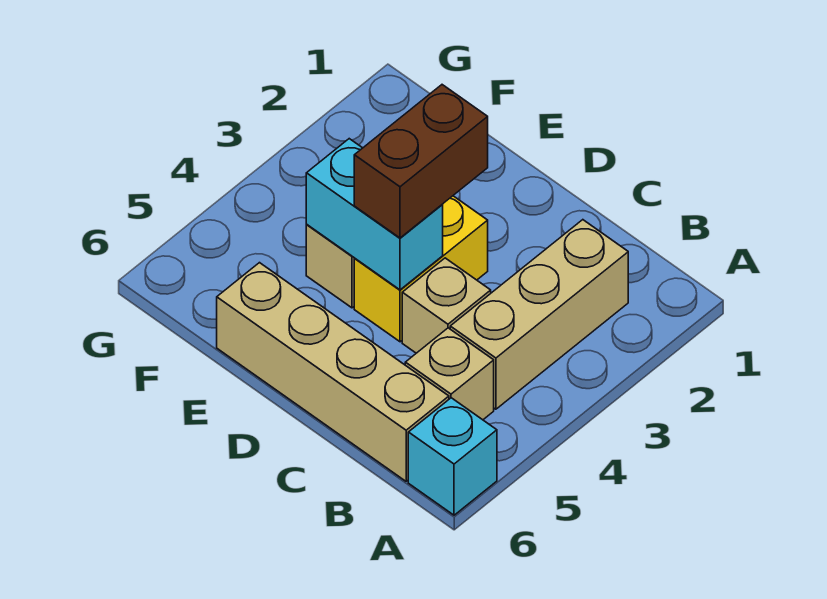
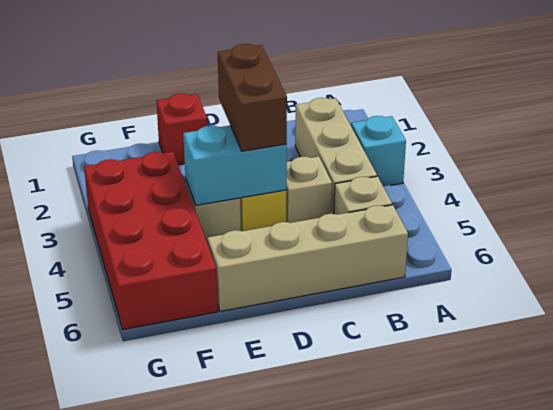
cyan 1x1 brick [408,398,497,515] -> cyan 1x1 brick moved to [351,116,406,187]
none -> red 1x1 brick [156,93,207,165]
none -> red 2x4 brick [84,152,218,330]

